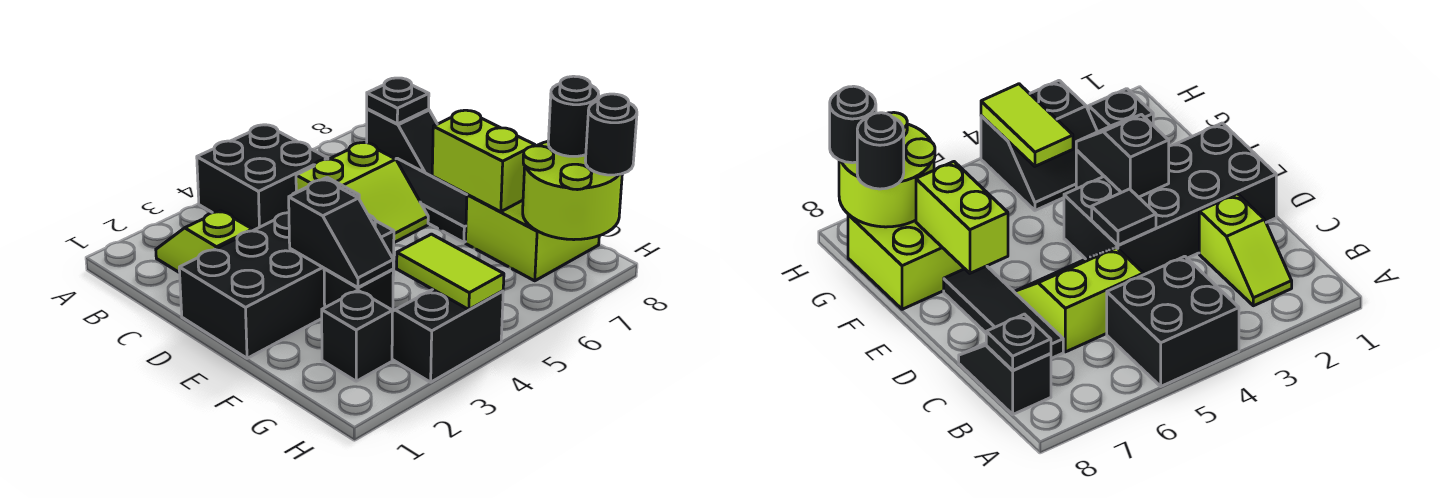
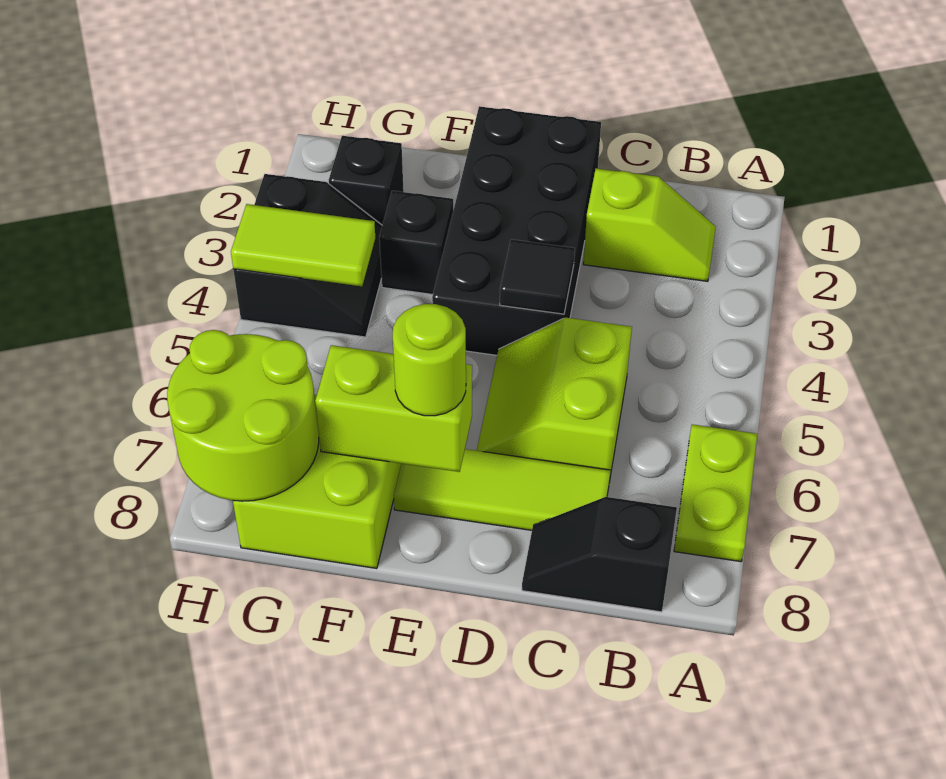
black 2x2 brick [197,125,328,230] -> none
none -> lime 1x2 plate [674,424,757,562]
black 1x1 plate [367,78,429,124] -> none
black 1x3 tile [396,158,467,242] -> lime 1x3 tile [394,449,610,530]
black 1x2 slope [289,179,393,288] -> none
none -> lime 1x1 round brick [393,304,466,416]
black 1x1 round brick [548,76,599,156] -> none
black 1x1 round brick [585,94,637,175] -> none

